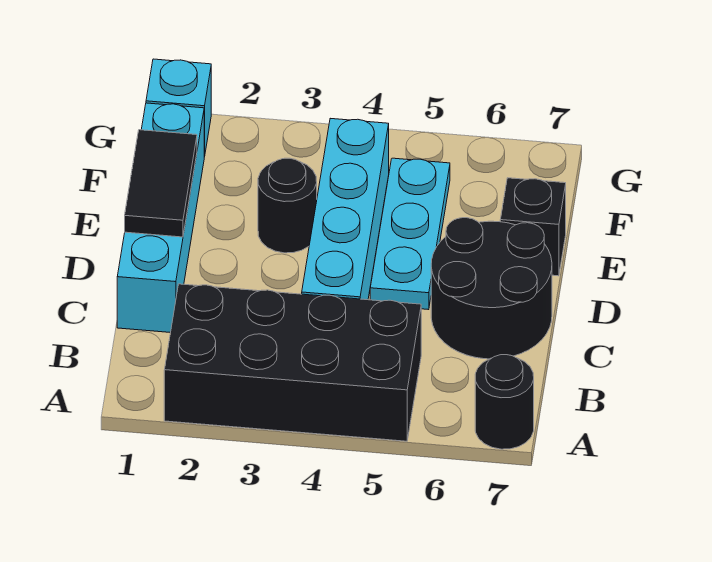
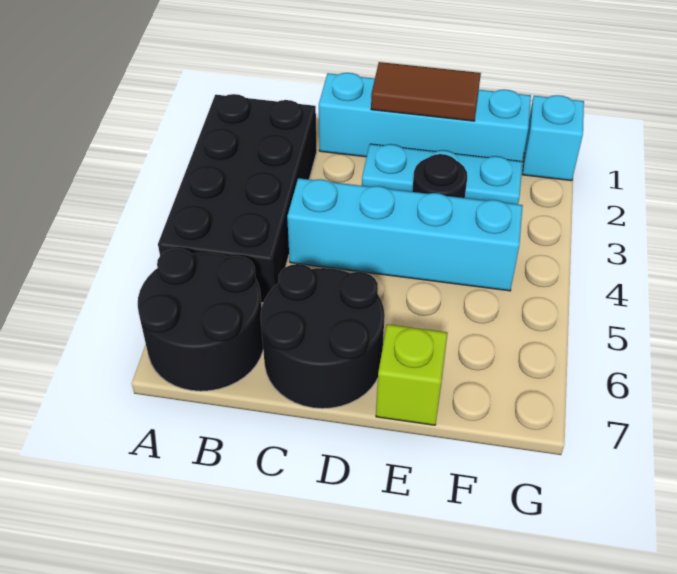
black 1x1 round brick [475,355,534,449] -> black 2x2 round brick [138,249,263,391]
black 1x2 tile [125,130,197,237] -> brown 1x2 tile [371,62,481,121]
cyan 1x3 plate [370,158,450,310] -> cyan 1x3 plate moved to [362,144,522,204]
black 1x1 brick [500,178,566,276] -> lime 1x1 brick [376,324,447,425]

